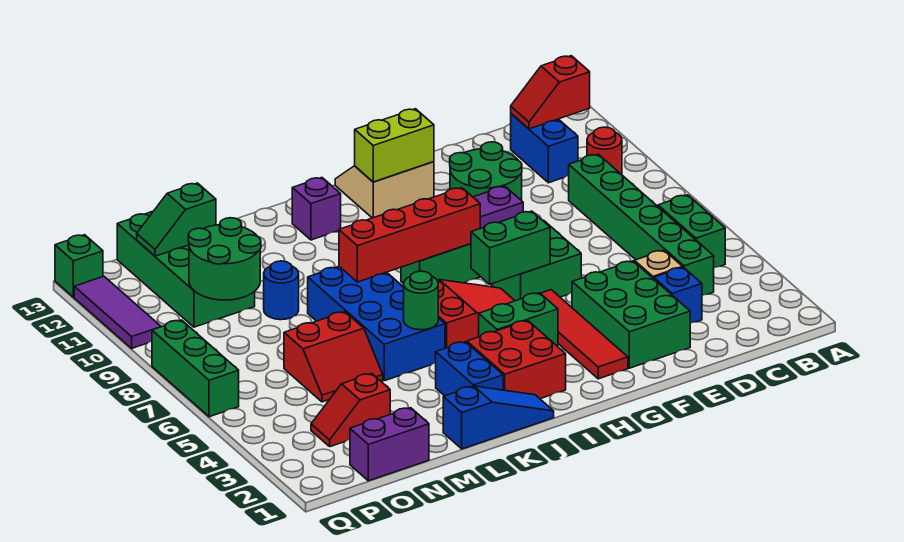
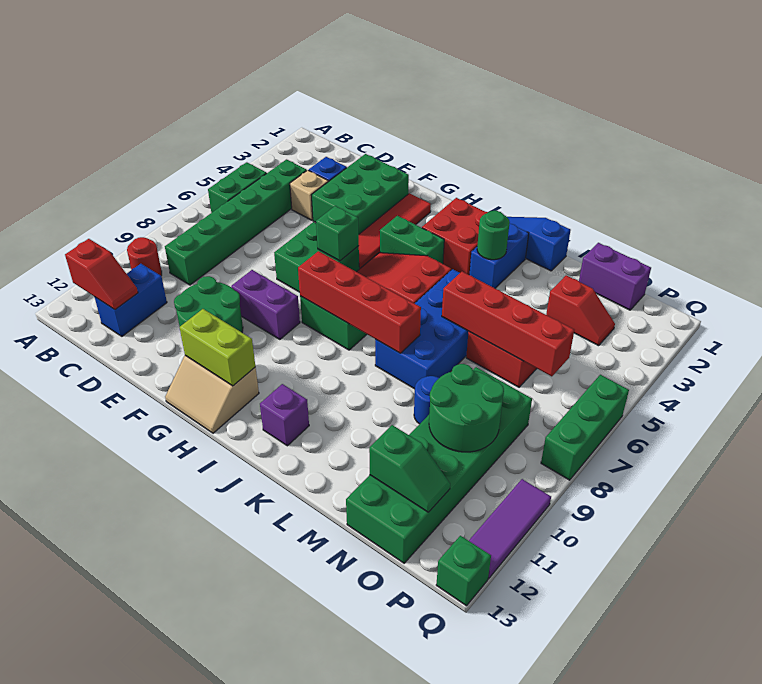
green 1x2 brick [471,211,550,284] -> green 1x1 brick [316,206,359,261]
green 1x1 round brick [404,271,438,330] -> green 1x1 round brick moved to [477,211,510,260]
none -> red 1x4 brick [442,272,574,376]
green 2x4 brick [117,211,255,327] -> green 2x6 brick [346,367,532,563]

